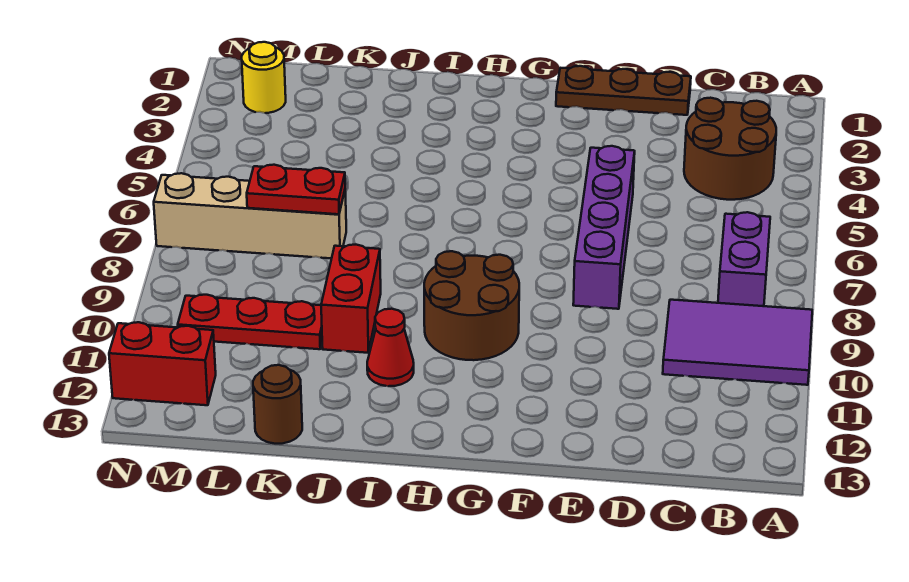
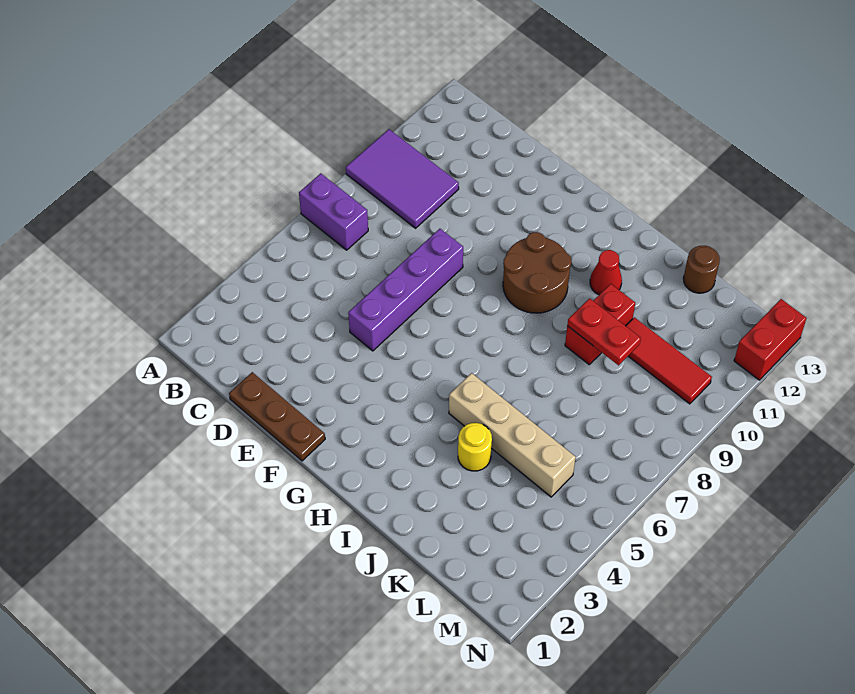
brown 2x2 round brick [684,98,776,200] -> none
purple 1x2 brick [718,212,770,306] -> purple 1x2 brick turned to [299,173,368,250]
tan 1x4 brick [154,173,346,258] -> tan 1x4 brick moved to [449,373,576,497]
red 1x2 plate [247,165,345,214] -> red 1x2 plate moved to [567,298,641,365]
red 1x3 plate [178,295,322,349] -> red 1x3 tile [626,317,712,404]
yellow 1x1 round brick [242,42,286,113] -> yellow 1x1 round brick moved to [458,423,492,471]
red 1x2 brick [109,322,216,405] -> red 1x2 brick turned to [734,299,807,380]

